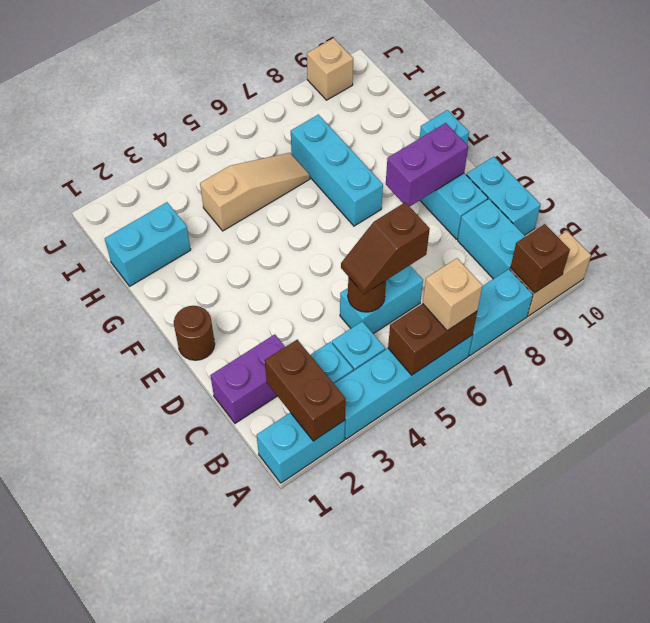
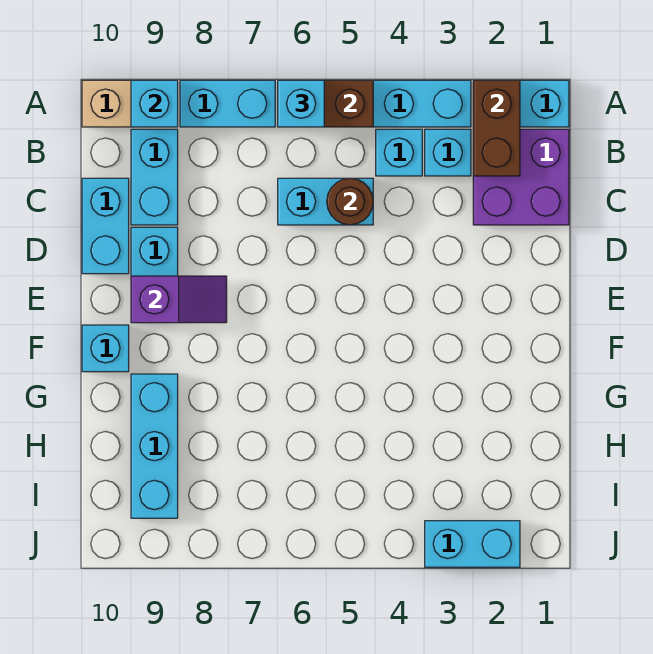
tan 1x1 brick [423,258,482,331] -> cyan 1x1 brick [278,80,324,127]
brown 1x1 brick [510,224,570,293] -> cyan 1x1 brick [131,80,178,127]
purple 1x2 brick [210,334,285,423] -> purple 2x2 brick [473,129,569,225]
brown 1x2 slope [341,202,430,294] -> none
brown 1x1 round brick [174,306,215,360] -> none
purple 1x2 brick [386,123,468,206] -> purple 1x2 slope [131,276,227,323]
cyan 1x3 brick [291,115,383,226] -> cyan 1x3 brick moved to [131,374,178,518]
cyan 1x2 brick [105,202,191,286] -> cyan 1x2 brick moved to [425,521,520,567]
tan 1x3 slope [200,153,310,231] -> none
tan 1x1 brick [307,38,353,100] -> none

